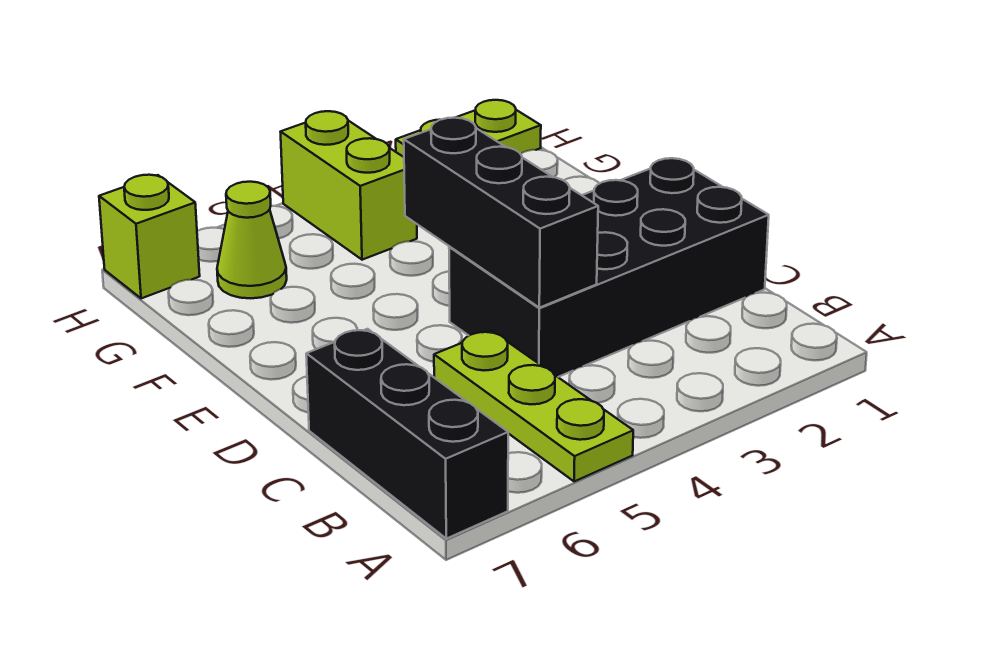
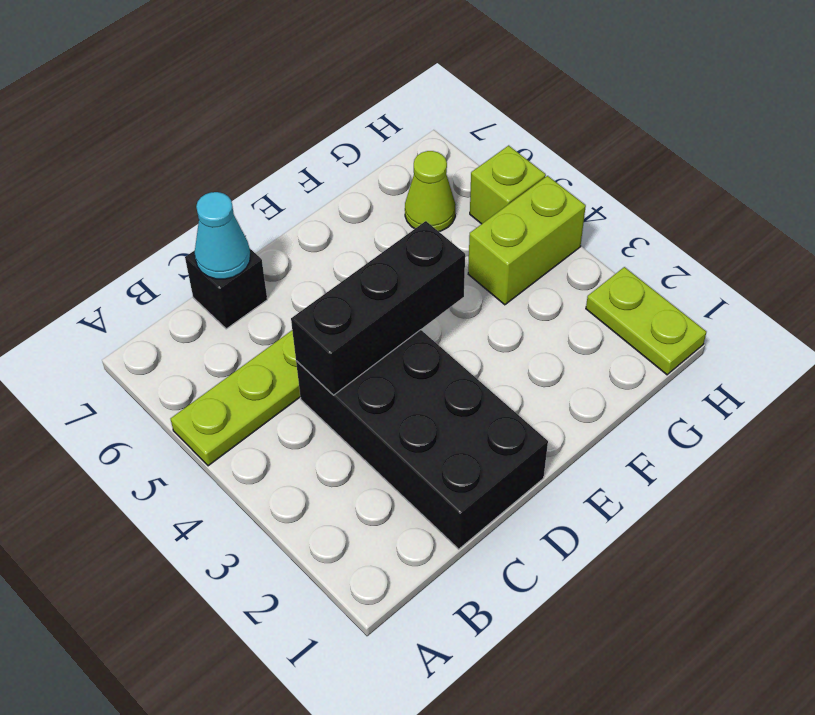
black 1x3 brick [306,329,508,539] -> black 1x1 brick [185,248,267,329]
none -> cyan 1x1 cone [195,192,250,279]
lime 1x1 brick [99,175,200,298] -> lime 1x1 brick moved to [470,145,546,224]

